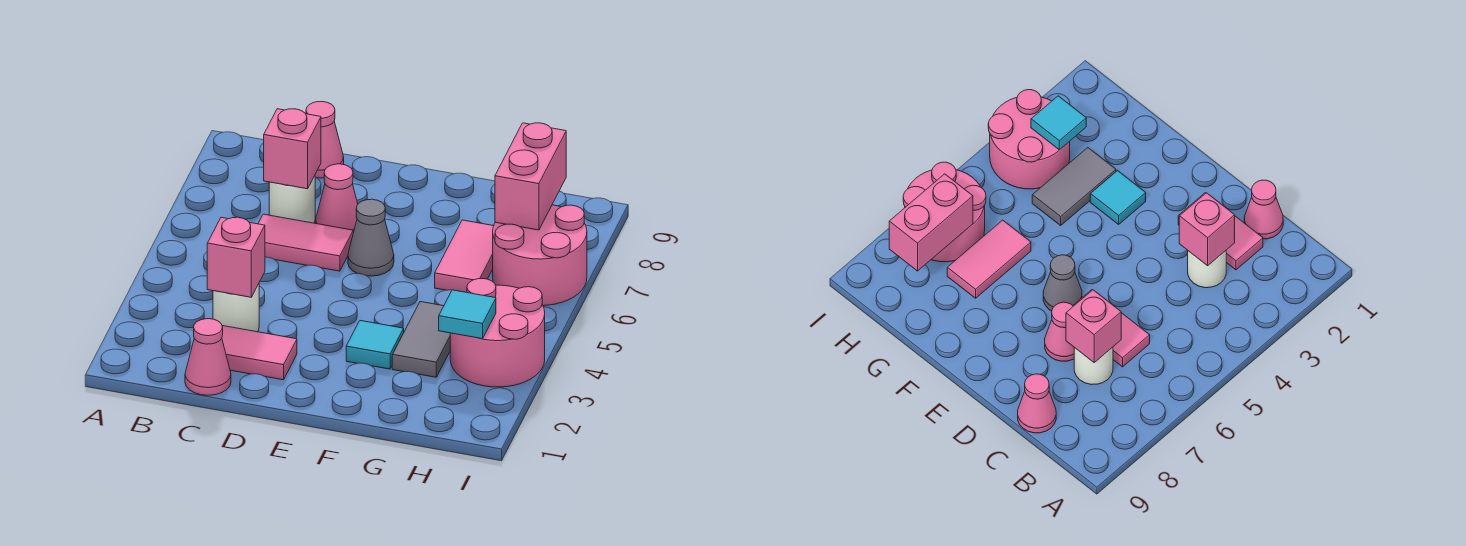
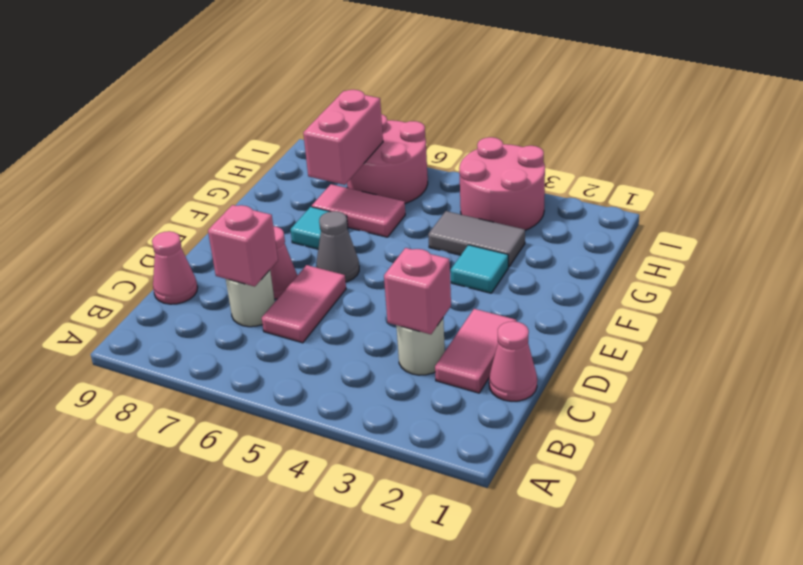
cyan 1x1 tile [439,290,496,339] -> cyan 1x1 tile moved to [290,207,348,249]
pink 1x2 brick [495,123,566,230] -> pink 1x2 brick turned to [303,90,383,185]

